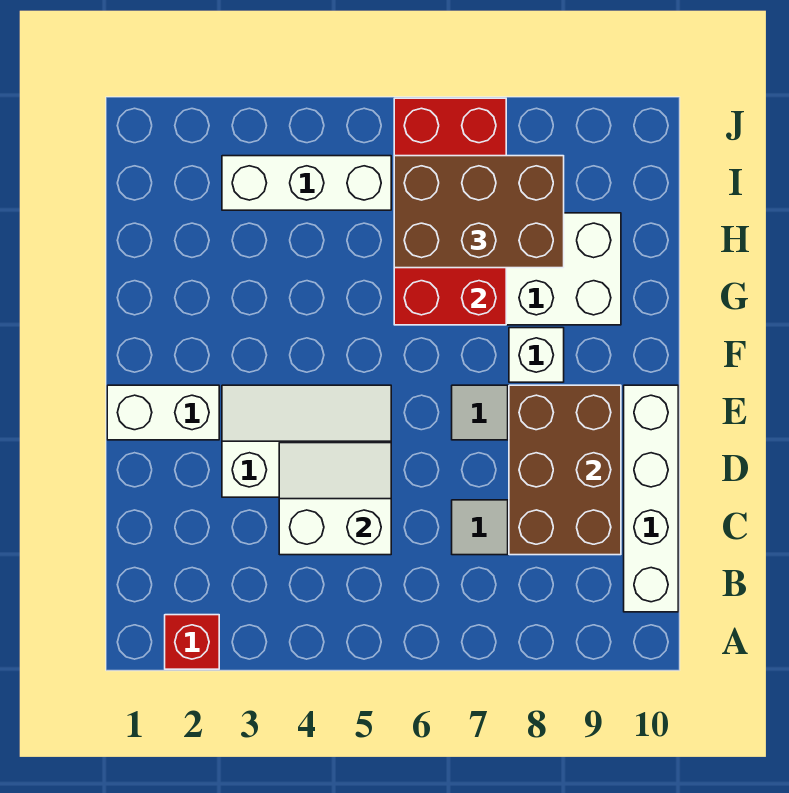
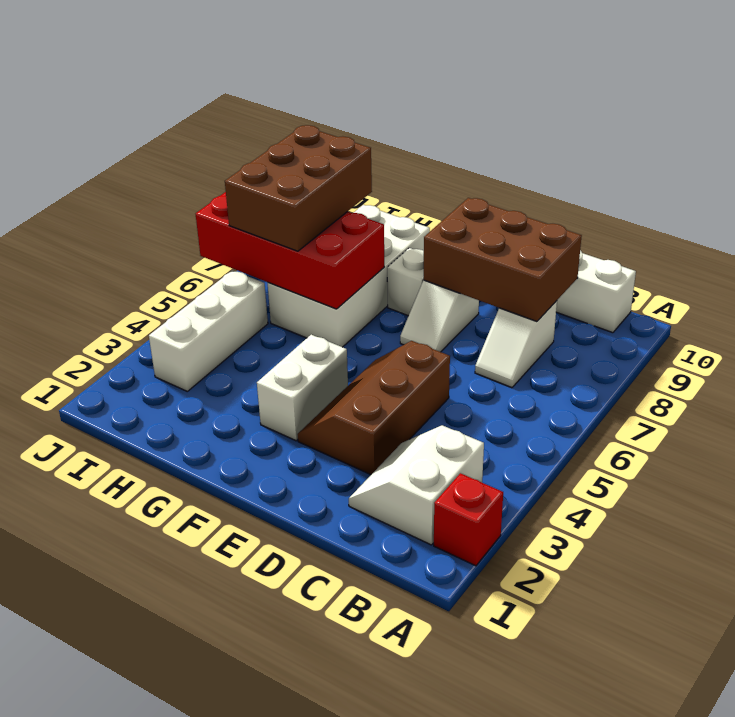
white 2x2 slope [279,443,391,555] -> white 2x2 slope moved to [349,425,484,545]
white 2x3 slope [222,385,391,497] -> brown 2x3 slope [298,341,450,475]
white 1x2 brick [107,385,219,440] -> white 1x2 brick moved to [257,335,348,441]

